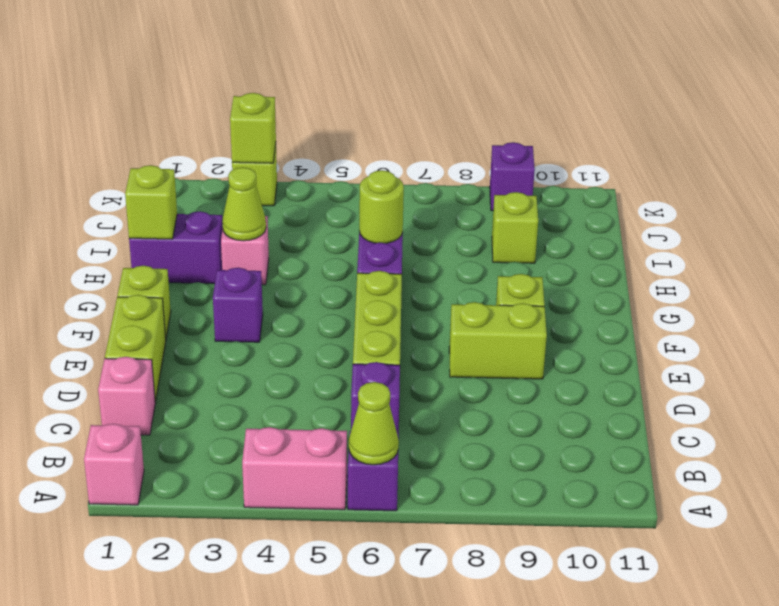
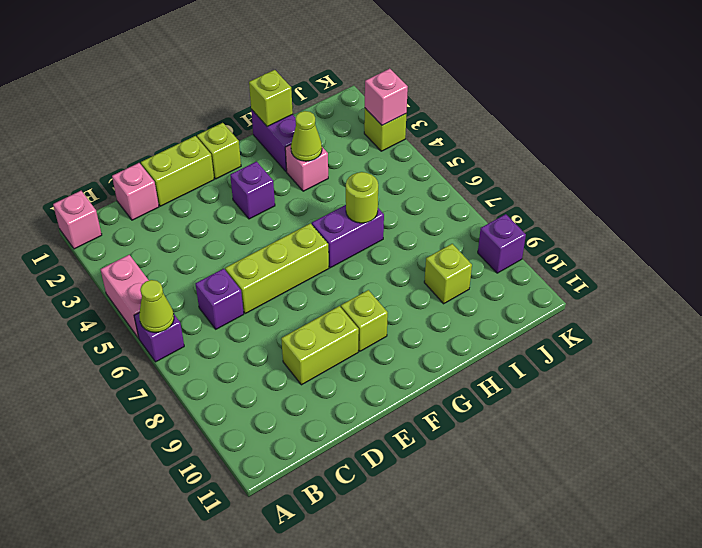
lime 1x2 brick [449,302,547,379] -> lime 1x2 brick turned to [281,306,359,385]
lime 1x1 brick [230,93,276,163] -> pink 1x1 brick [365,69,408,125]

